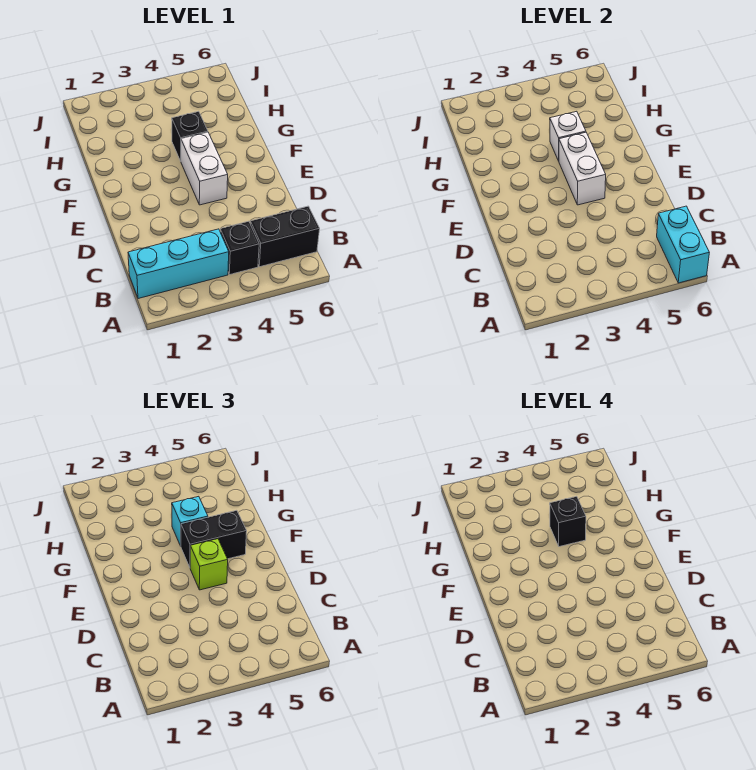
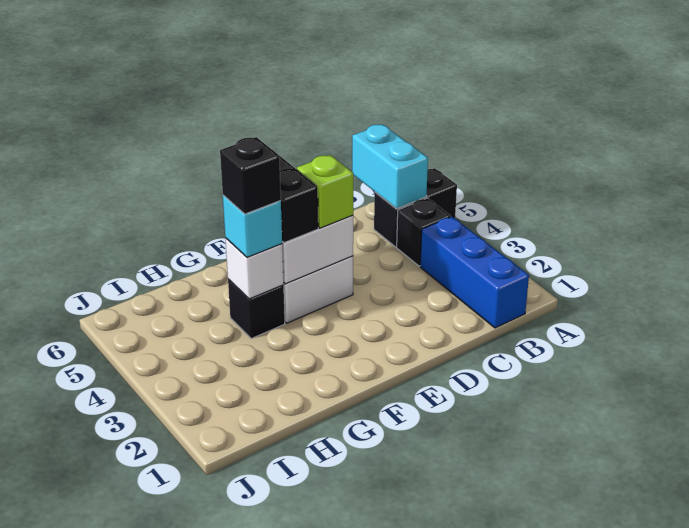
cyan 1x2 brick [657,206,709,283] -> cyan 1x2 brick turned to [352,124,428,209]
cyan 1x3 brick [128,229,229,299] -> blue 1x3 brick [420,217,529,328]
black 1x2 brick [250,206,320,267] -> black 1x2 brick turned to [374,168,457,247]

